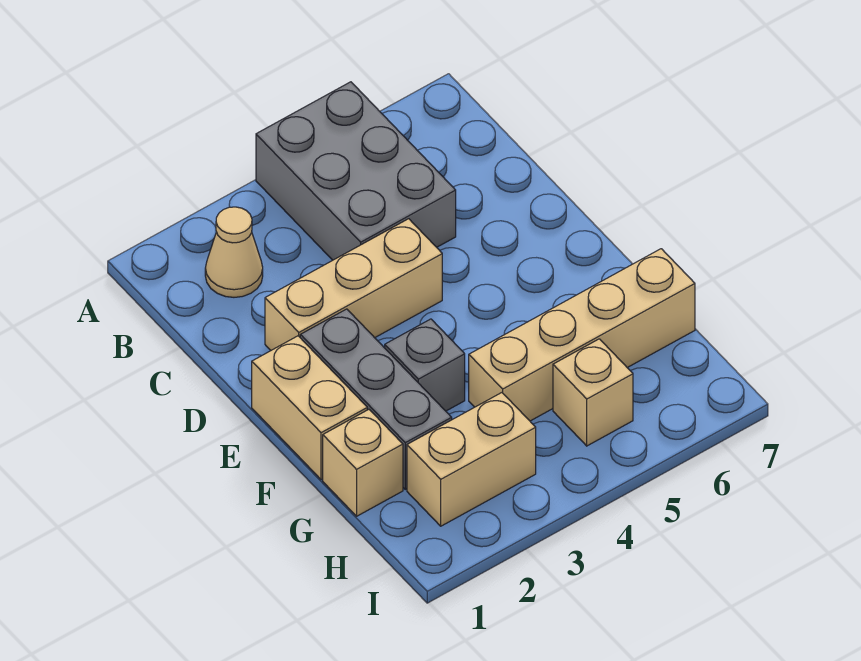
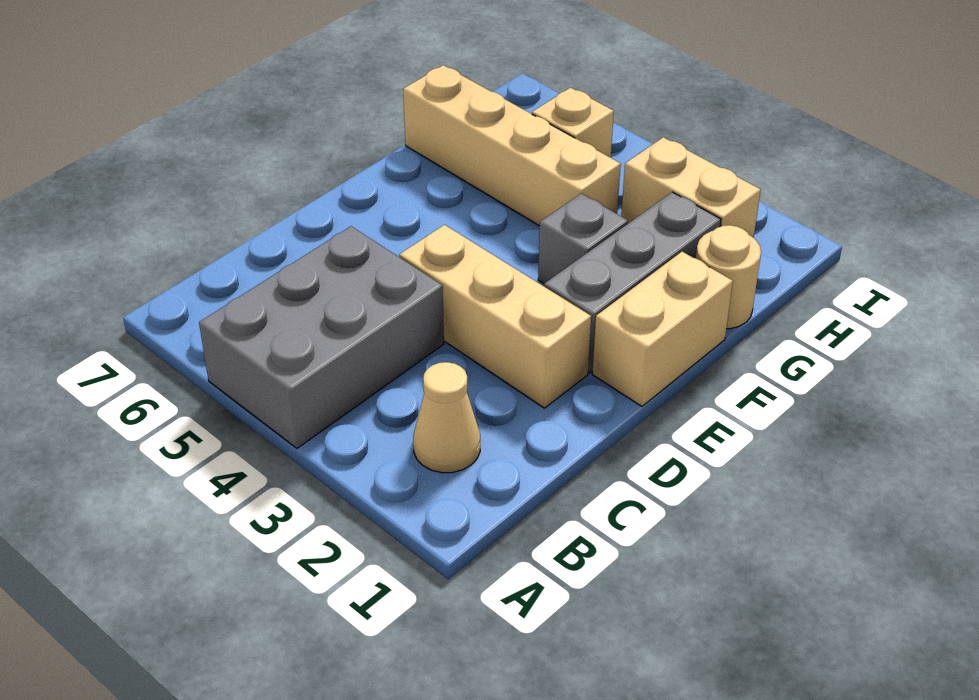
tan 1x1 brick [323,409,403,516] -> tan 1x1 round brick [696,225,761,329]

